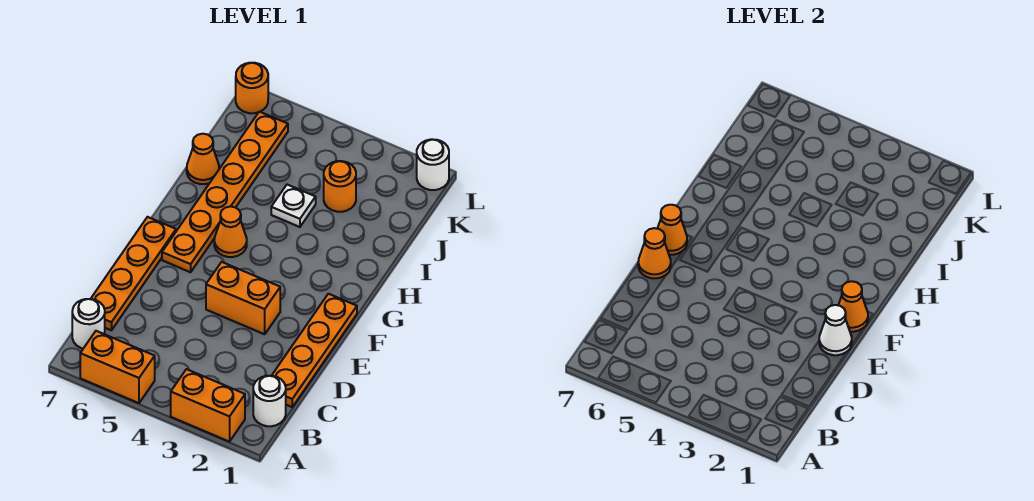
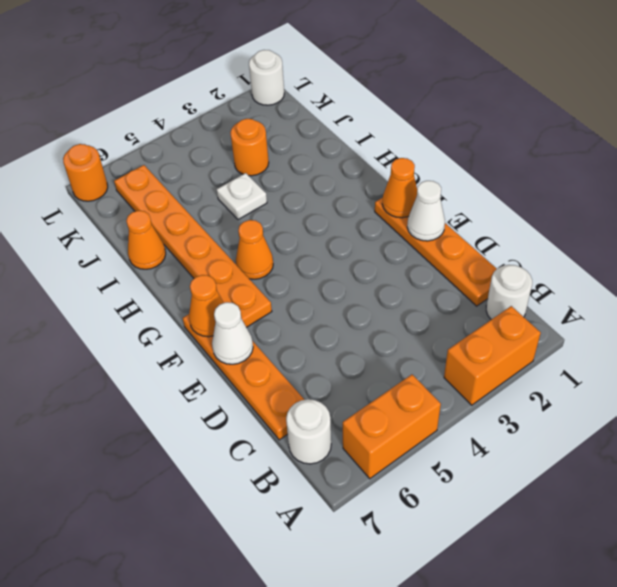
orange 1x2 brick [206,262,280,334] -> none
orange 1x1 cone [638,228,671,278] -> white 1x1 cone [212,302,253,364]

